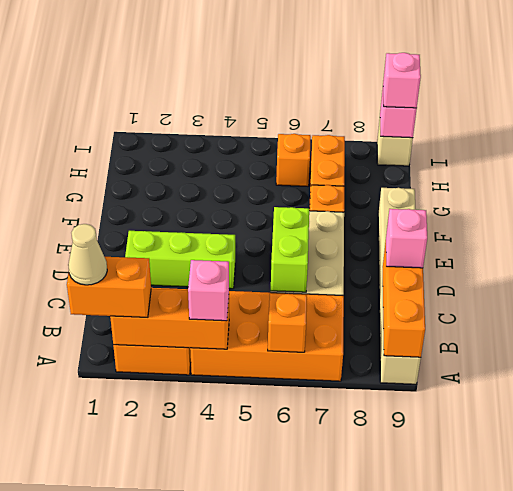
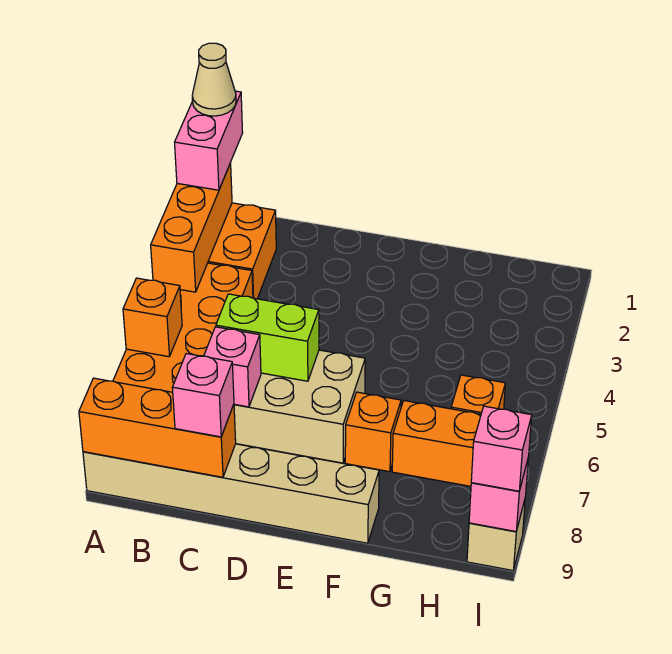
orange 1x2 brick [67,257,151,318] -> pink 1x2 brick [175,91,243,190]
pink 1x1 brick [188,260,229,321] -> pink 1x1 brick moved to [204,327,261,407]
lime 1x3 brick [125,231,235,289] -> none

